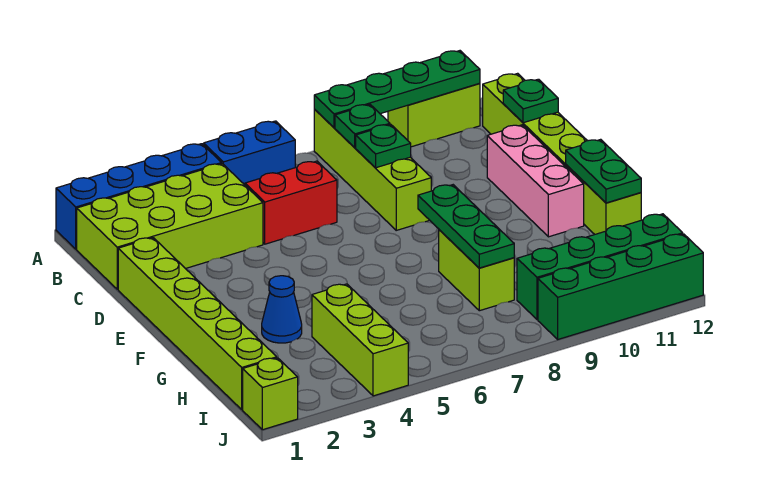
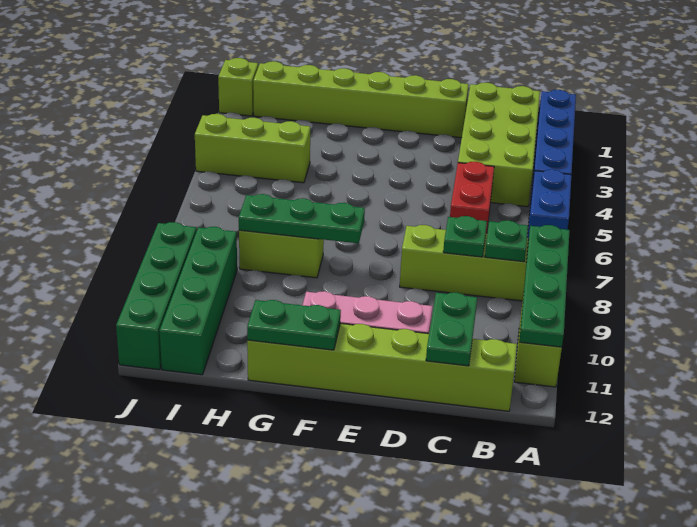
green 1x1 plate [503,79,558,123] -> green 1x2 plate [426,292,477,366]
blue 1x1 cone [262,276,302,343] -> none

